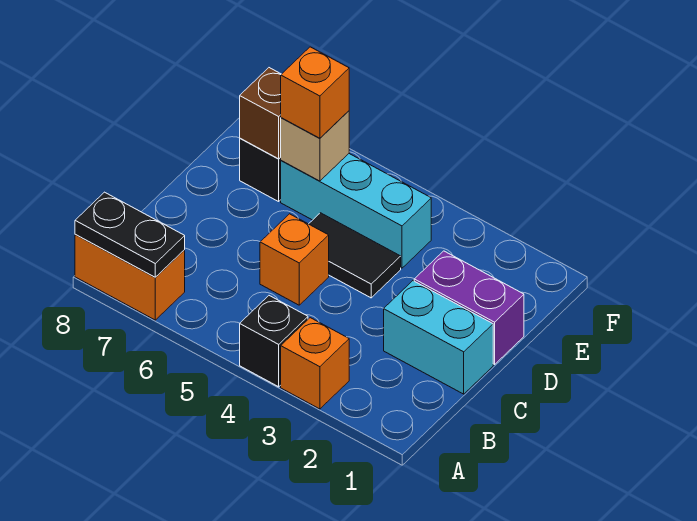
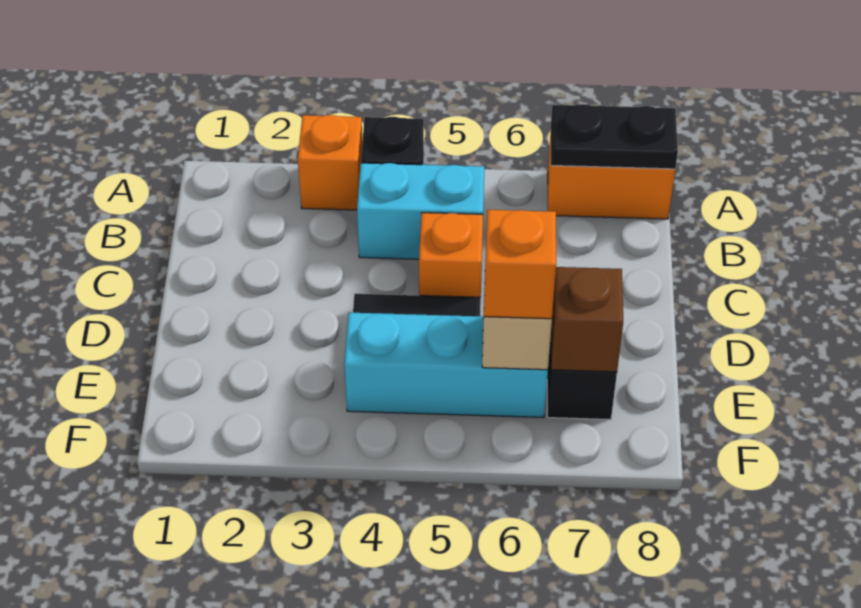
cyan 1x2 brick [384,281,493,394] -> cyan 1x2 brick moved to [357,163,484,259]
purple 1x2 brick [414,251,524,364] -> none

